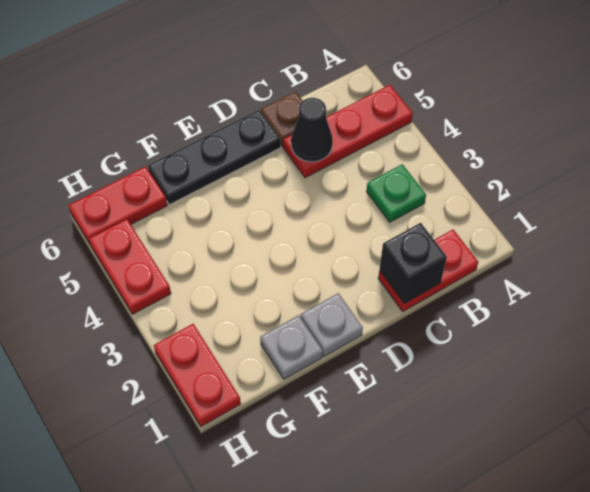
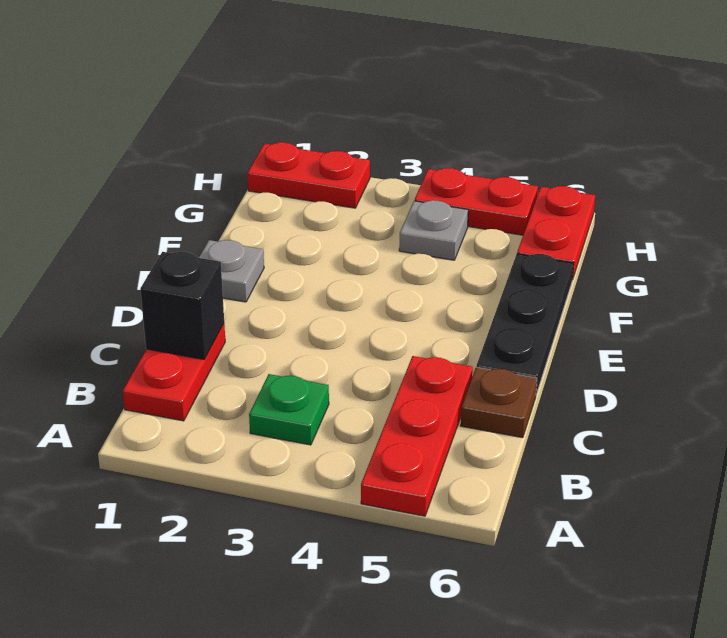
black 1x1 cone [291,98,333,162] -> none
grey 1x1 plate [260,315,323,379] -> grey 1x1 plate moved to [399,200,468,260]

